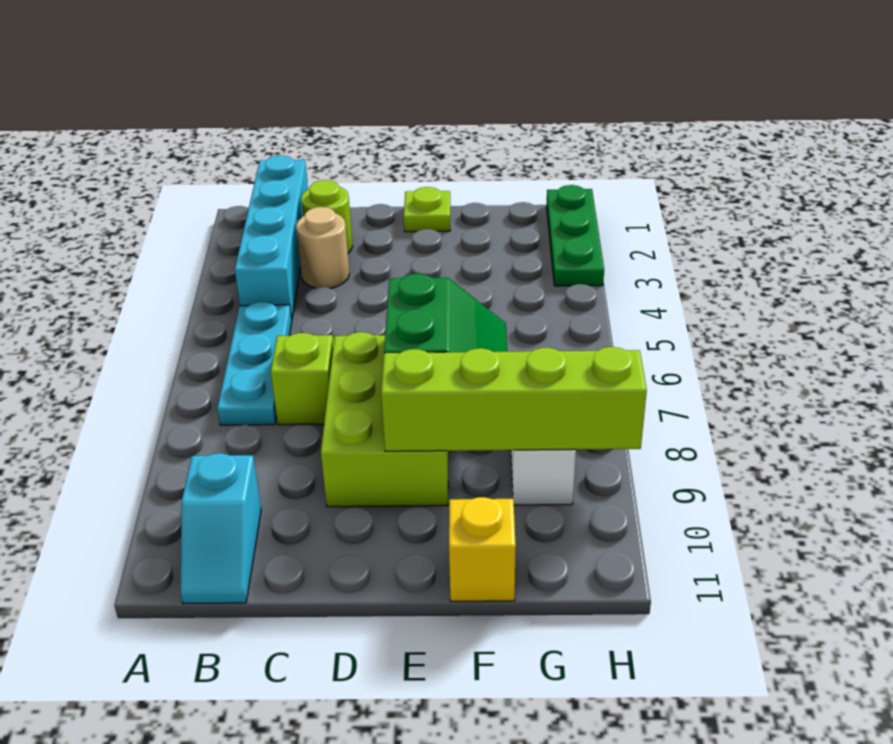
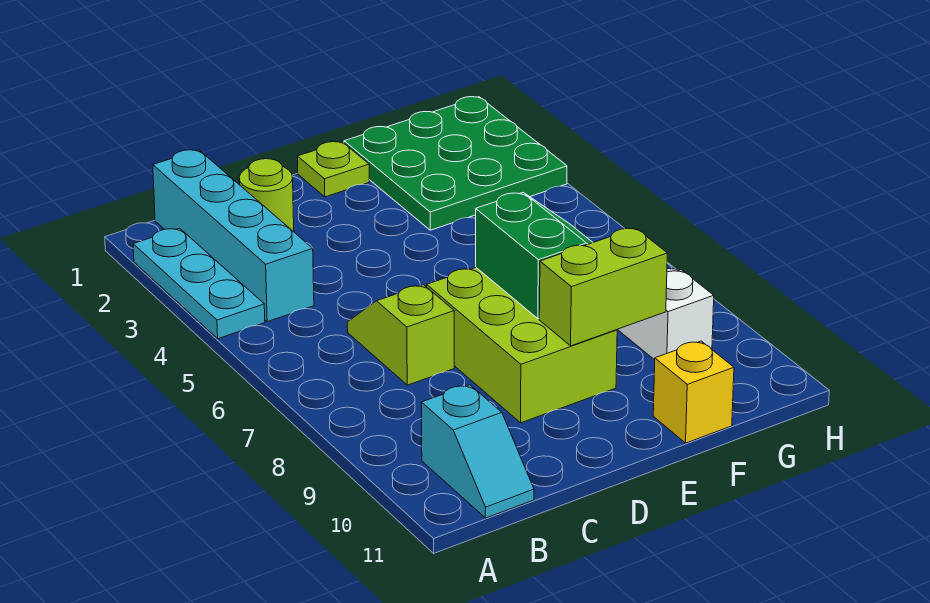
cyan 1x3 plate [217,302,292,425] -> cyan 1x3 plate moved to [133,228,265,339]
tan 1x1 round brick [296,207,349,288] -> none
lime 1x4 brick [381,347,647,451] -> lime 1x2 brick [539,228,667,346]
green 1x3 plate [547,185,604,286] -> green 3x3 plate [344,97,567,230]

